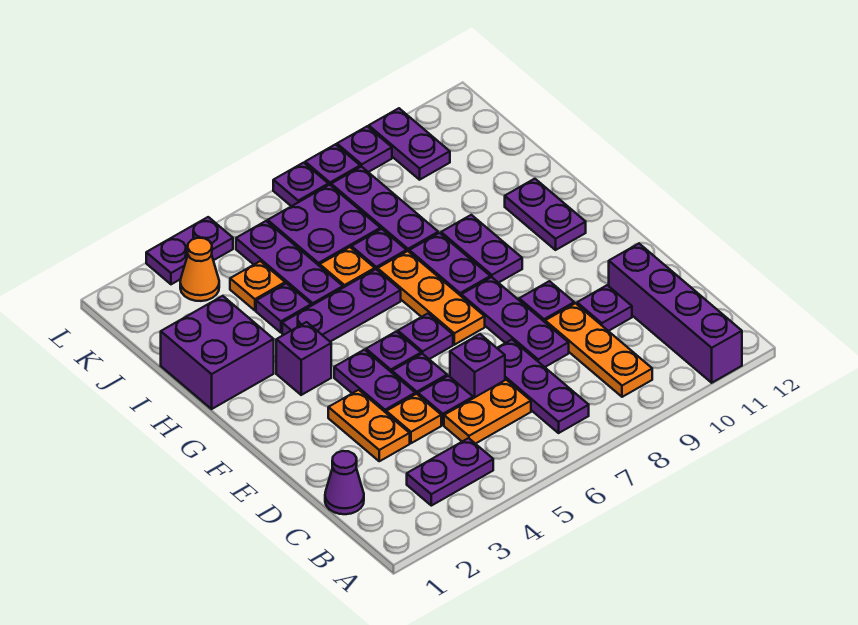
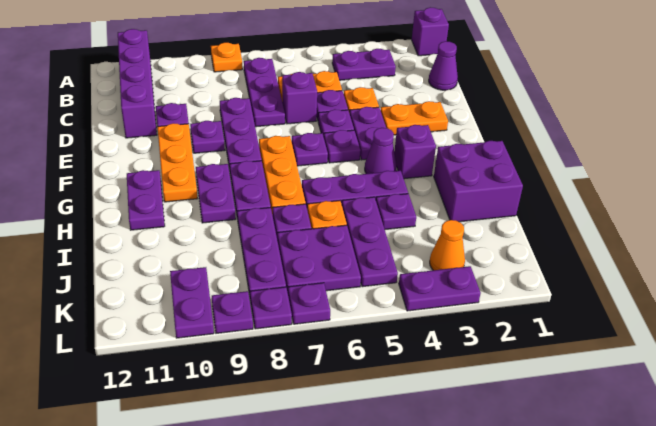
none -> purple 1x1 brick [412,7,449,56]
orange 1x3 plate [545,303,652,397] -> orange 1x3 plate moved to [157,123,197,202]
orange 1x2 plate [328,390,410,461] -> orange 1x2 plate turned to [380,101,448,135]
none -> purple 1x1 cone [365,128,397,174]
orange 1x1 plate [230,261,285,310] -> orange 1x1 plate moved to [211,43,242,72]

